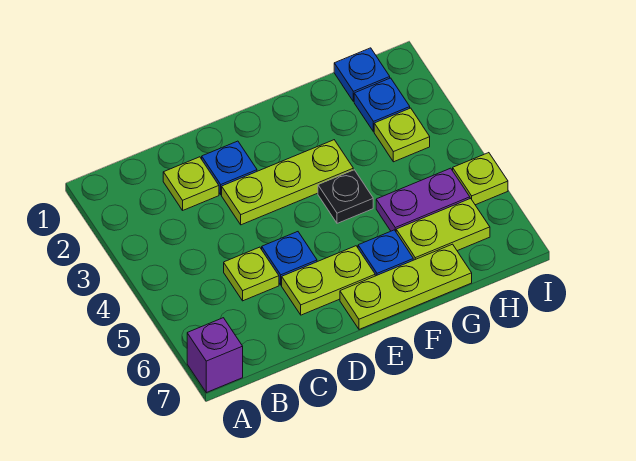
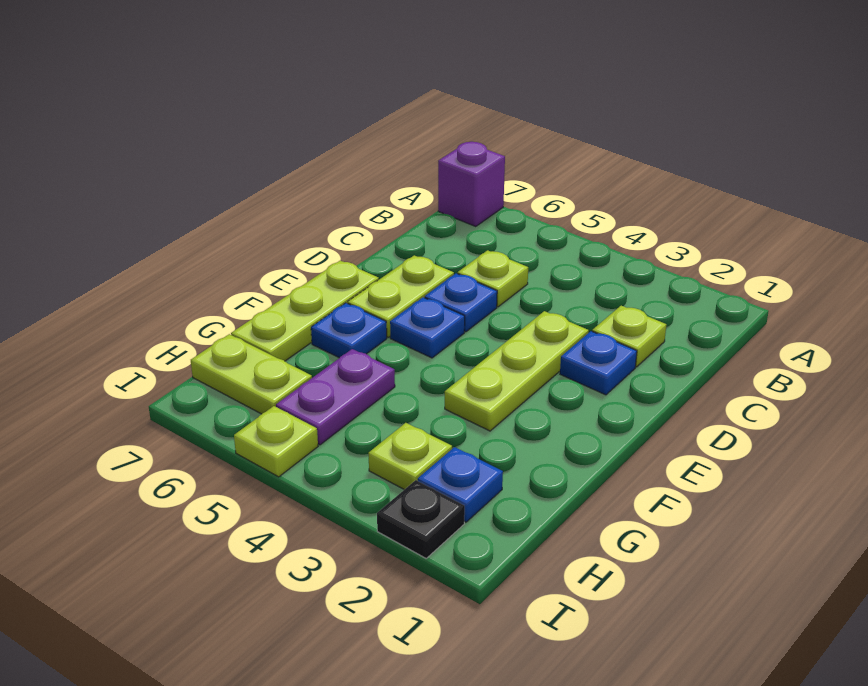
black 1x1 plate [318,170,373,223] -> black 1x1 plate moved to [377,480,465,558]
lime 1x2 plate [396,198,490,260] -> lime 1x2 plate turned to [191,334,312,414]
blue 1x1 plate [334,48,390,102] -> blue 1x1 plate moved to [390,297,465,358]

